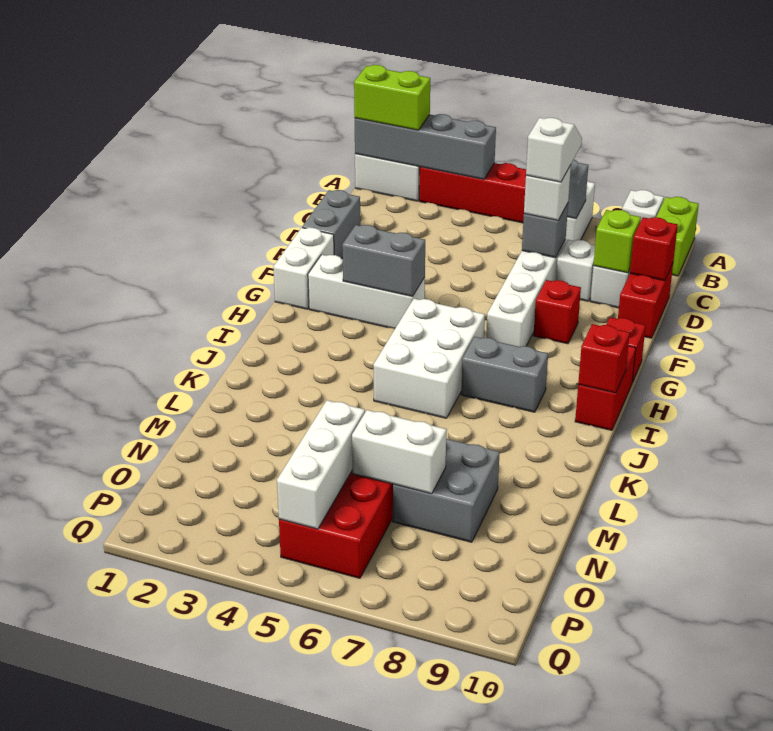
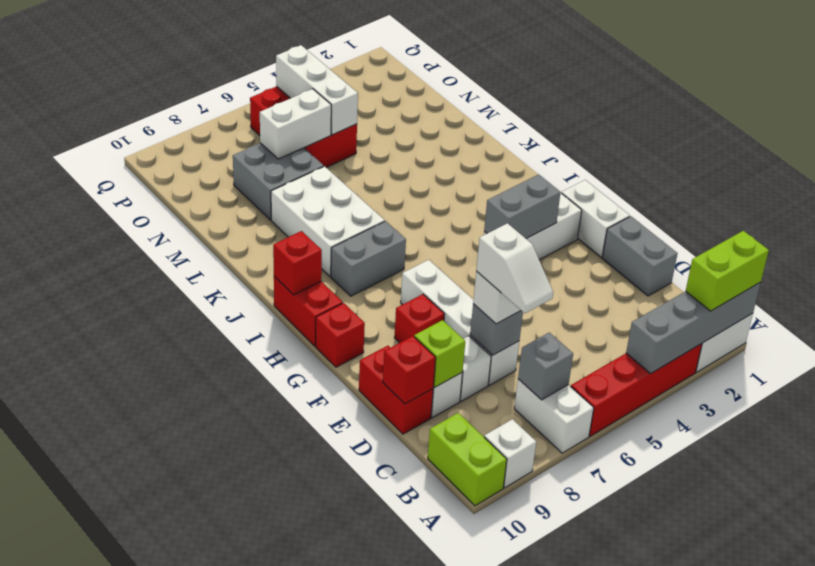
white 2x3 brick [373,299,485,418] -> white 2x3 brick moved to [271,166,385,277]

